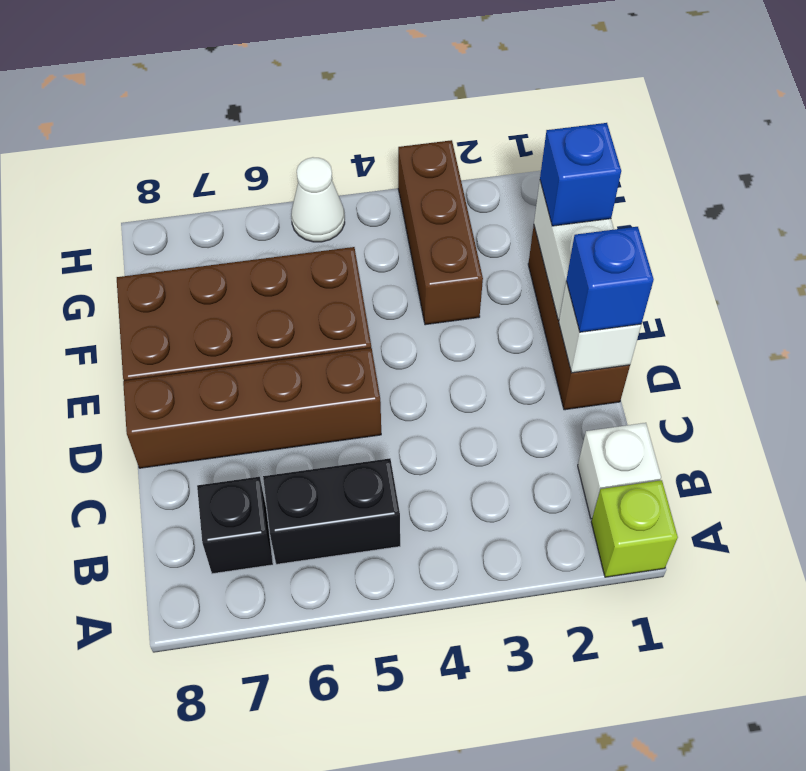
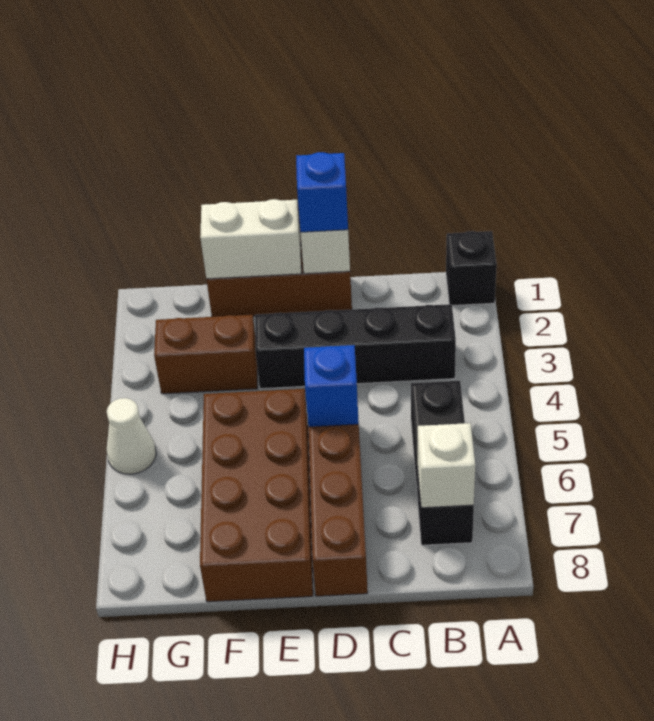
lime 1x1 brick [591,480,678,577] -> black 1x1 brick [446,231,497,306]
white 1x1 brick [578,423,661,519] -> white 1x1 brick moved to [418,423,475,508]
none -> black 1x4 brick [255,304,456,389]
blue 1x1 brick [540,123,621,226] -> blue 1x1 brick moved to [304,345,359,427]
brown 1x3 brick [398,140,483,325] -> brown 1x2 brick [154,315,257,394]

